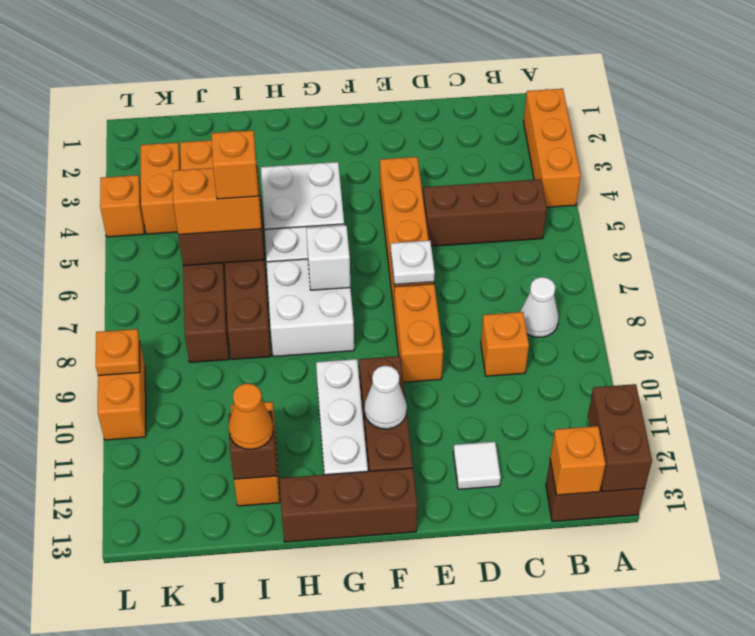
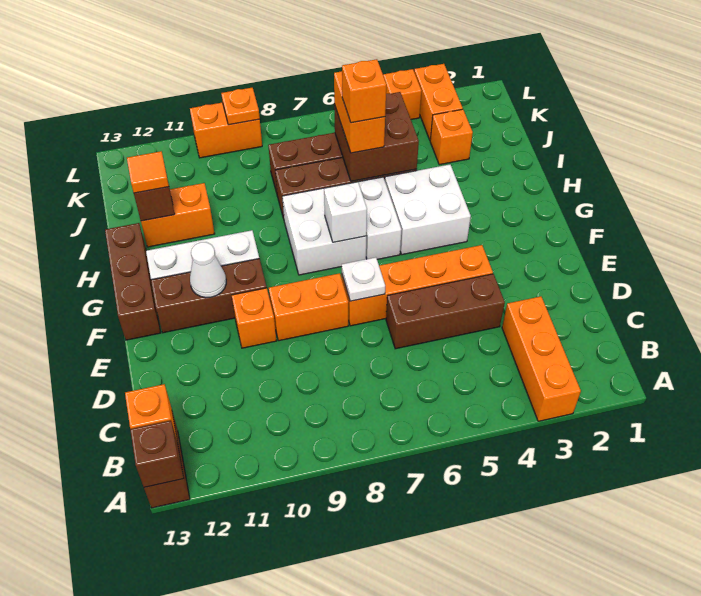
orange 1x3 brick [524,89,581,207] -> orange 1x3 brick turned to [502,296,581,421]
brown 1x2 brick [588,384,652,492] -> brown 1x1 brick [130,420,184,487]
brown 1x3 brick [423,179,547,246] -> brown 1x3 brick turned to [386,274,505,349]
white 1x1 cone [520,277,559,337] -> none
orange 1x1 brick [481,312,529,376] -> orange 1x1 brick moved to [232,288,276,348]
white 1x1 tile [453,442,501,489] -> none
orange 1x1 cone [228,383,273,449] -> orange 1x1 tile [127,151,169,193]
orange 1x2 brick [141,142,181,234] -> orange 1x2 brick turned to [414,64,463,140]

